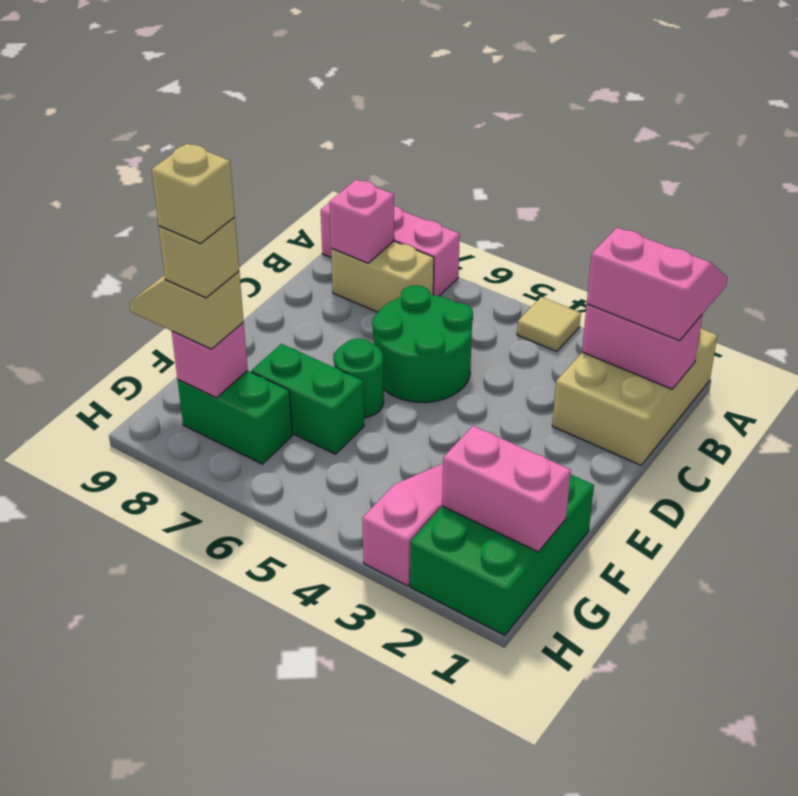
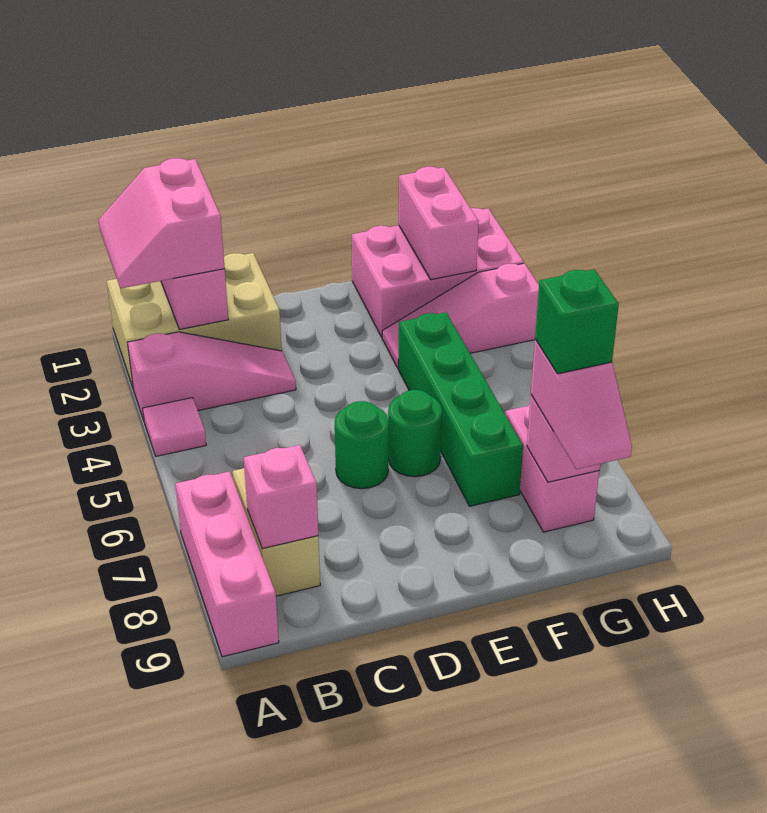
none -> pink 1x3 slope [127,332,296,420]
tan 1x1 tile [517,297,581,351] -> pink 1x1 tile [143,398,206,456]
green 2x2 round brick [372,285,473,402] -> green 1x1 round brick [335,401,389,489]
green 2x3 brick [410,474,594,635] -> pink 2x3 brick [352,208,524,337]
green 1x2 brick [251,344,364,454] -> green 1x4 brick [399,312,523,506]
green 1x2 brick [178,371,292,464] -> pink 1x2 brick [506,405,599,532]
tan 1x2 slope [129,272,244,349] -> pink 1x2 slope [531,339,632,469]
tan 1x1 brick [159,217,239,298] -> green 1x1 brick [535,269,619,374]
tan 1x1 brick [151,143,235,244] -> none

